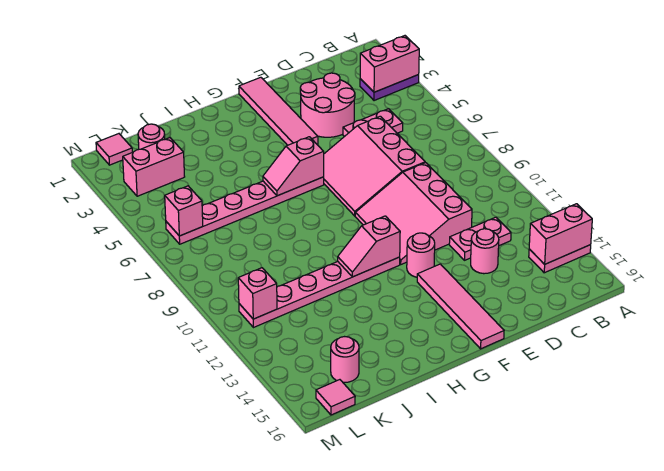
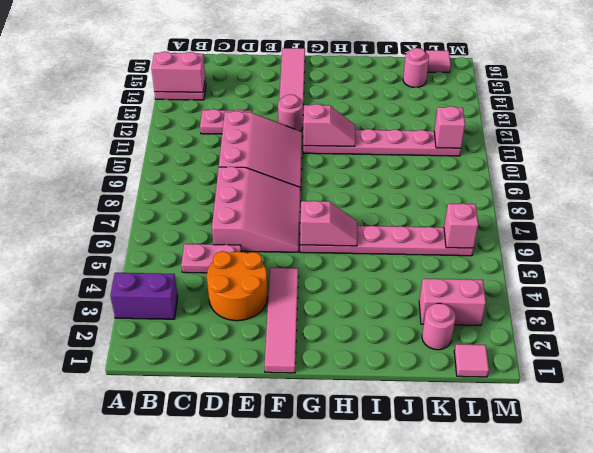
purple 1x2 plate [360,75,419,101] -> purple 1x2 brick [110,273,178,319]
pink 1x2 brick [360,36,419,92] -> none
pink 2x2 round brick [300,73,355,137] -> orange 2x2 round brick [207,251,268,321]
pink 1x1 round brick [471,229,499,274] -> none

